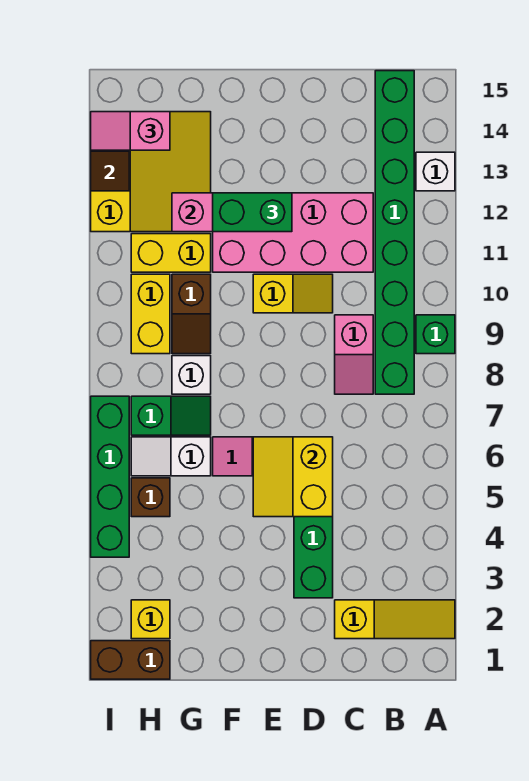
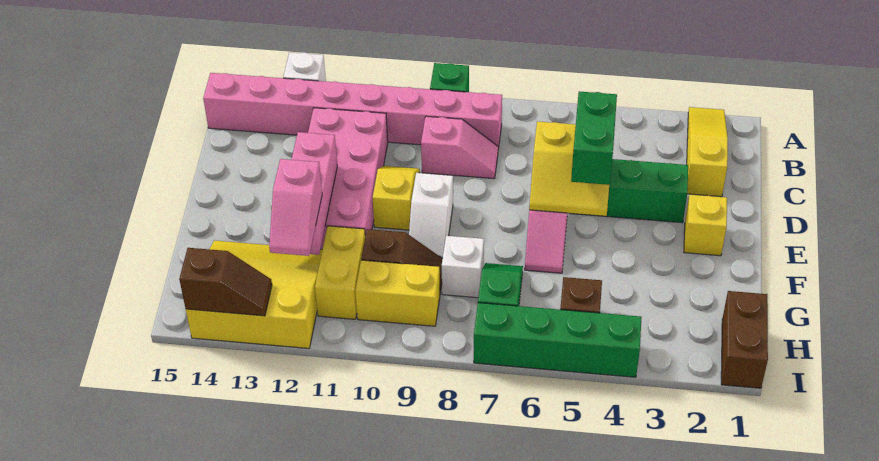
green 1x8 brick [375,71,414,394] -> pink 1x8 brick [203,73,502,149]
green 1x2 brick [213,193,292,232] -> green 1x2 brick moved to [571,91,617,185]
white 1x2 slope [131,437,211,476] -> white 1x2 slope moved to [409,173,453,258]
yellow 1x1 brick [131,600,170,639] -> yellow 1x1 brick moved to [684,194,727,256]
pink 1x2 slope [91,112,170,150] -> pink 1x2 slope moved to [269,159,322,256]

